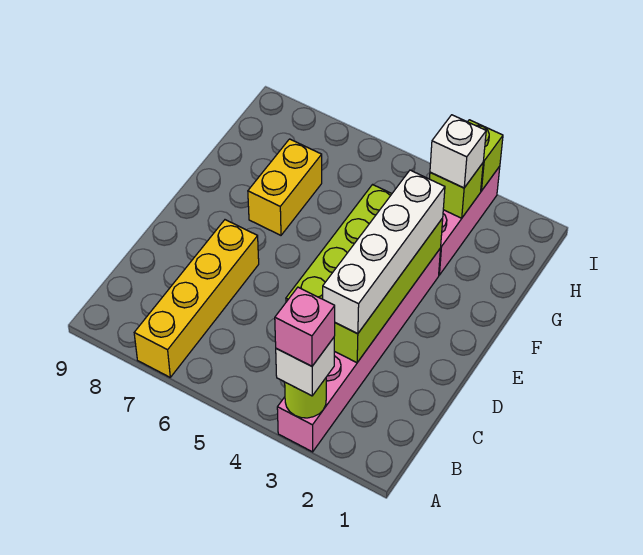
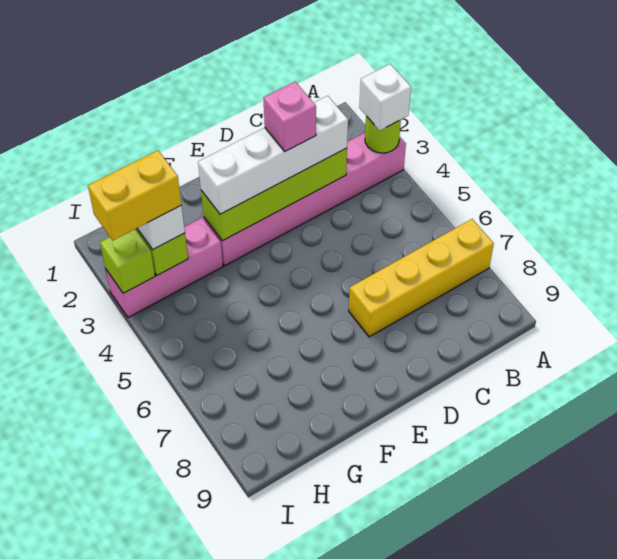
pink 1x1 brick [275,287,335,366] -> pink 1x1 brick moved to [263,82,316,151]
lime 2x4 brick [286,185,443,363] -> lime 1x4 brick [201,148,347,241]
yellow 1x2 brick [248,139,322,235] -> yellow 1x2 brick moved to [88,150,181,240]

